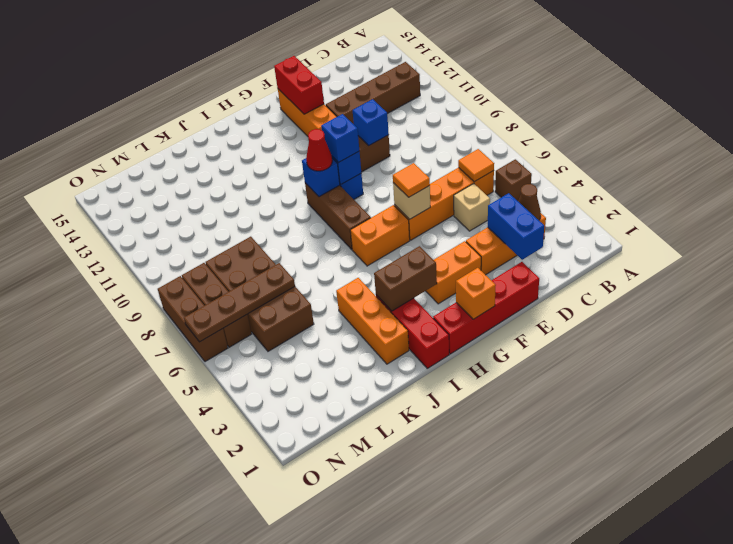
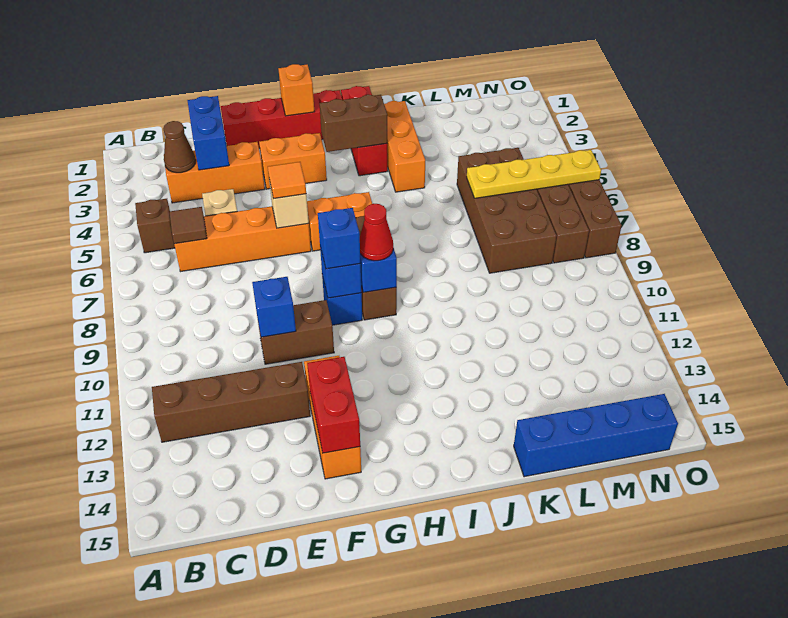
orange 1x1 tile [458,149,494,182] -> brown 1x1 tile [170,207,207,244]
none -> blue 1x4 brick [514,394,678,477]
brown 1x4 plate [184,263,295,342] -> yellow 1x4 plate [467,150,601,198]

